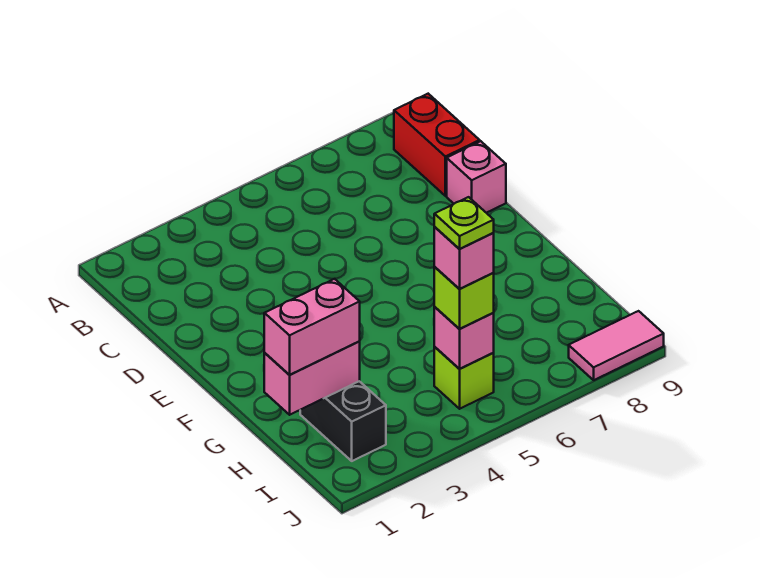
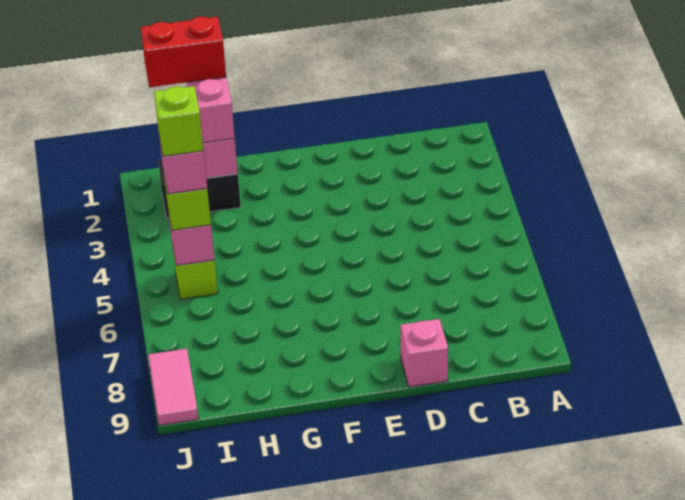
red 1x2 brick [394,94,480,196] -> red 1x2 brick moved to [141,17,226,87]
lime 1x1 plate [434,197,494,249] -> lime 1x1 brick [154,86,204,156]

